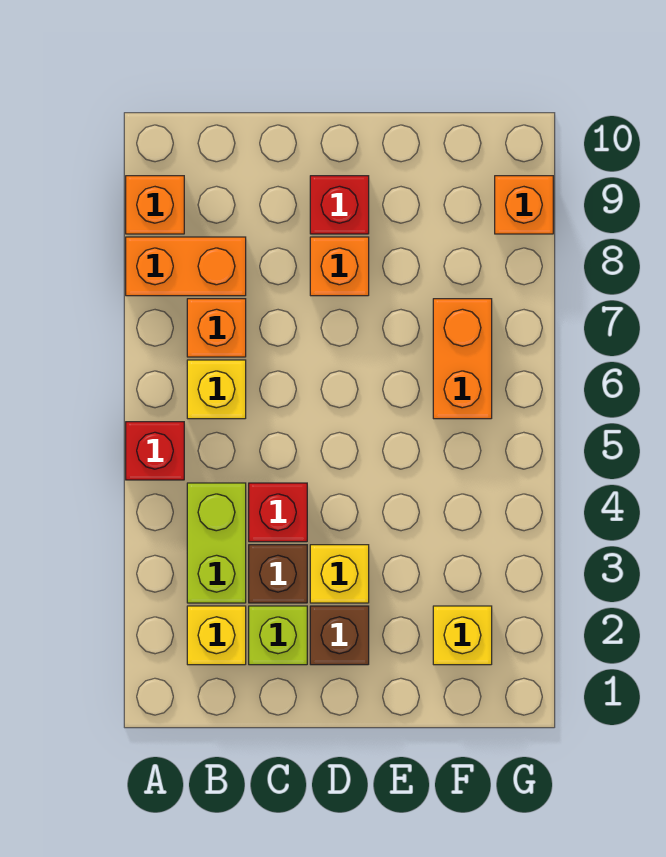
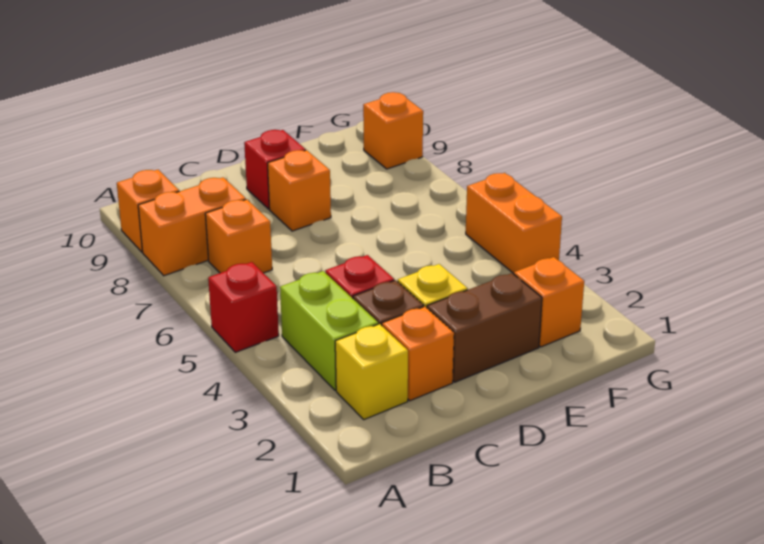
yellow 1x1 brick [187,360,246,419] -> none
lime 1x1 brick [249,606,307,665] -> orange 1x1 brick [382,307,454,401]
brown 1x1 brick [310,606,369,665] -> brown 1x2 brick [427,273,542,382]
yellow 1x1 brick [433,606,492,665] -> orange 1x1 brick [514,257,584,347]
orange 1x2 brick [433,299,492,419] -> orange 1x2 brick moved to [466,173,562,274]

